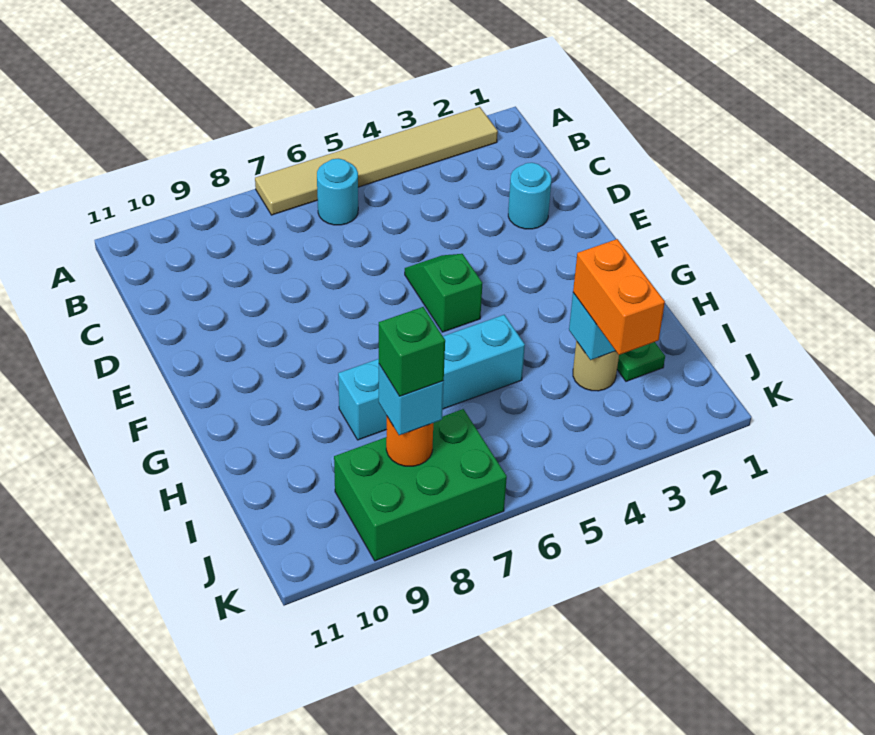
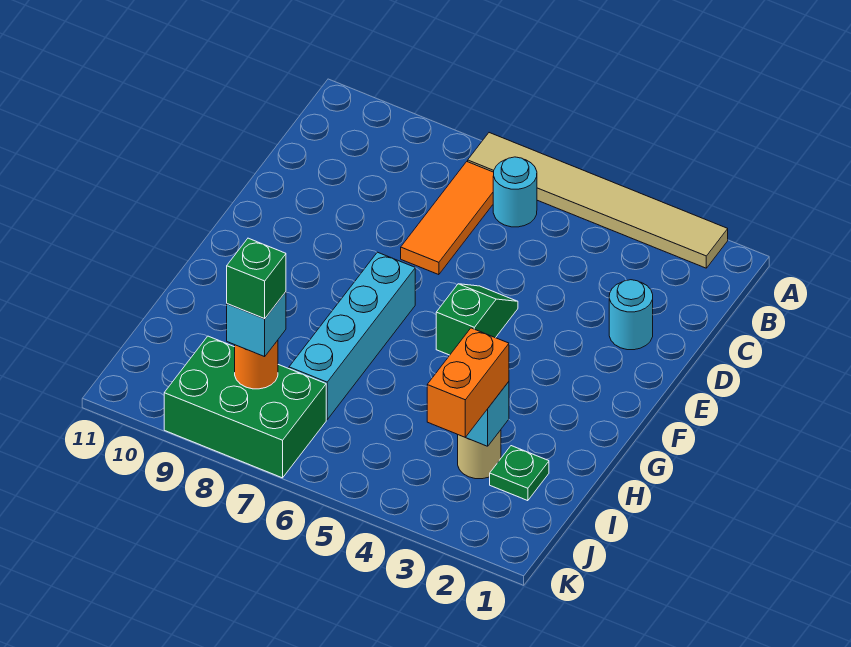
none -> orange 1x3 tile [401,162,494,275]
cyan 1x4 brick [338,315,525,440] -> cyan 1x4 brick turned to [289,252,415,420]

